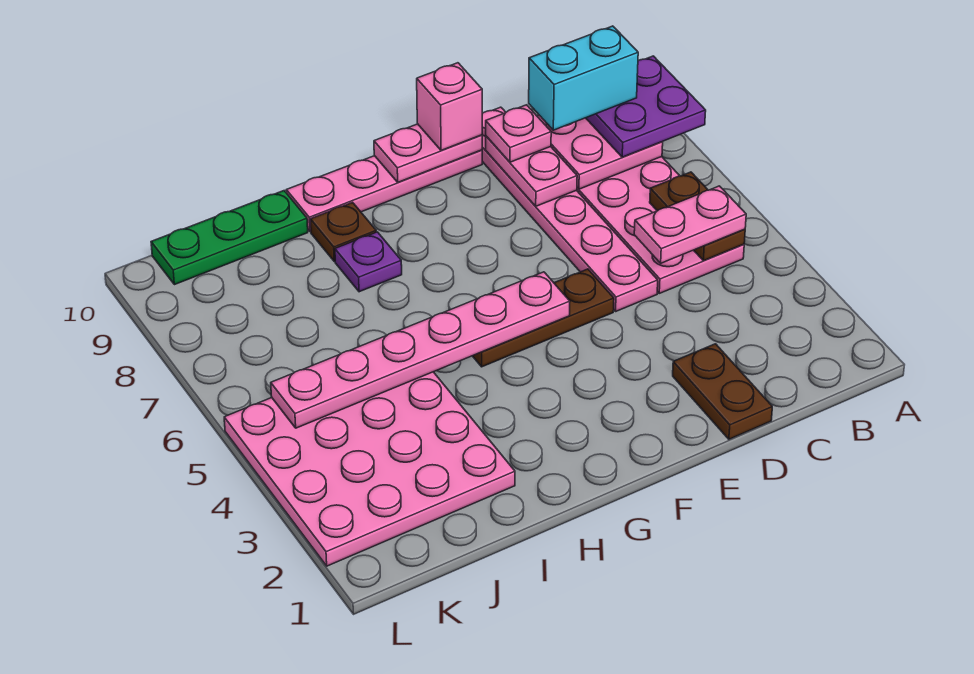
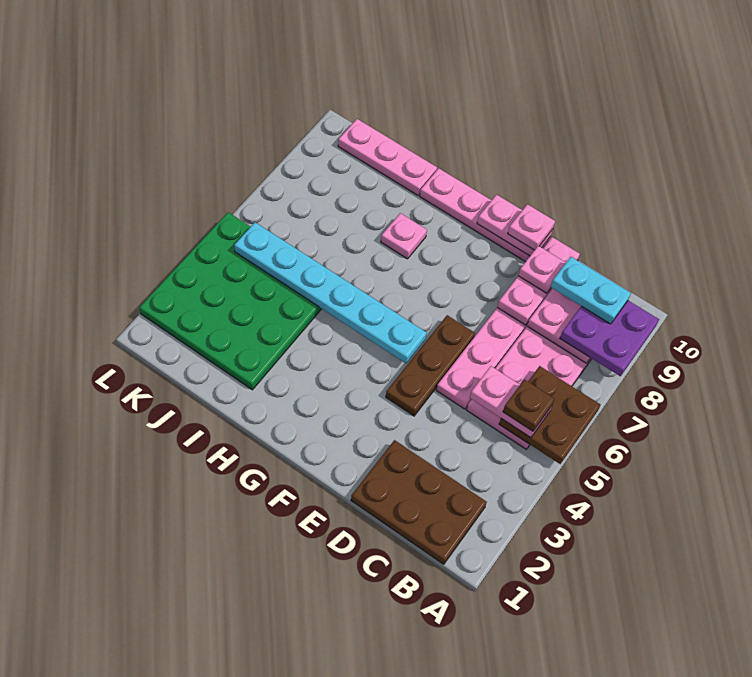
brown 1x2 plate [650,172,745,261] -> brown 2x2 plate [499,366,600,464]
cyan 1x2 brick [529,26,638,130] -> cyan 1x2 plate [551,257,631,324]
brown 1x2 plate [673,344,772,439] -> brown 2x3 plate [351,440,487,564]
brown 1x3 plate [473,269,614,367] -> brown 1x3 plate turned to [386,315,475,416]
pink 1x1 brick [417,63,482,150] -> pink 1x1 plate [508,204,555,250]
pink 1x6 plate [271,272,570,428] -> cyan 1x6 plate [234,222,427,363]
purple 1x1 plate [335,232,402,292] -> pink 1x1 plate [381,213,427,259]
brown 1x1 plate [310,202,376,261] -> brown 1x1 plate moved to [503,379,554,431]
pink 4x4 plate [224,372,515,566] -> green 4x4 plate [139,212,321,390]
green 1x3 plate [151,191,308,285] -> pink 1x3 plate [338,119,437,195]

